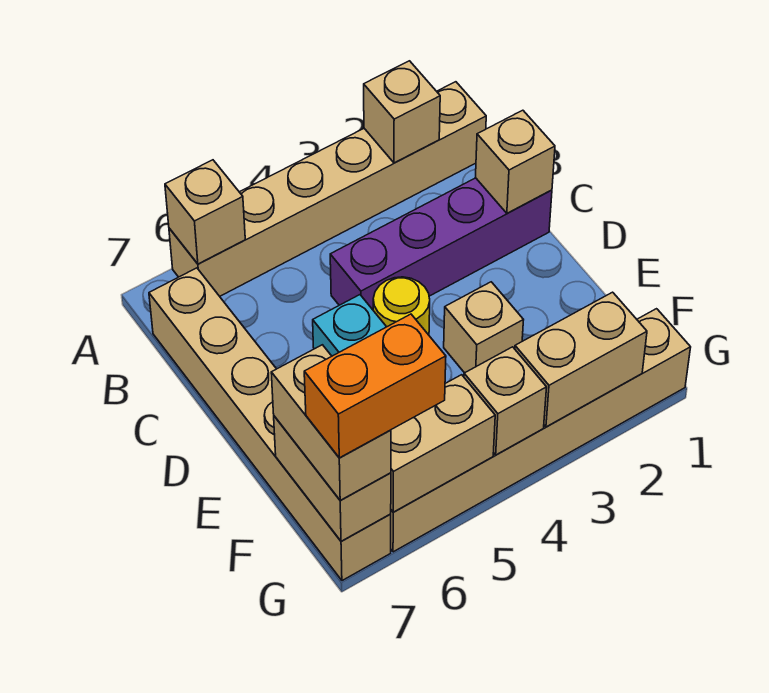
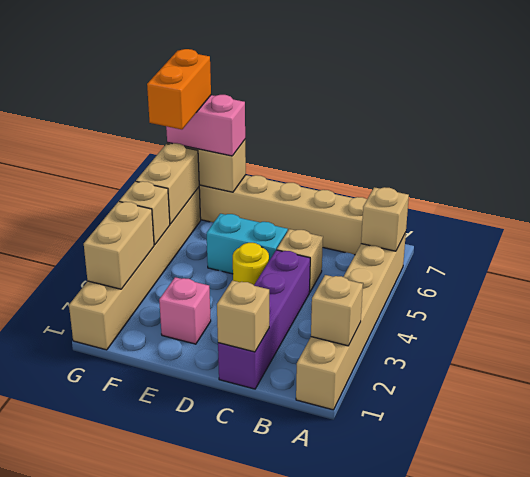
none -> pink 1x1 brick [159,277,211,344]
tan 1x1 brick [444,282,523,373] -> tan 1x1 brick moved to [277,229,323,292]
tan 1x2 brick [271,345,391,500] -> pink 1x2 brick [166,95,245,156]

